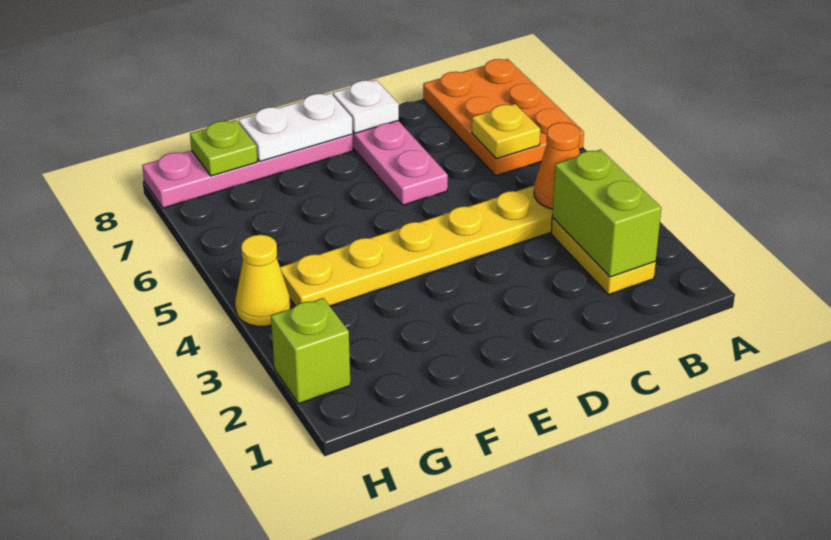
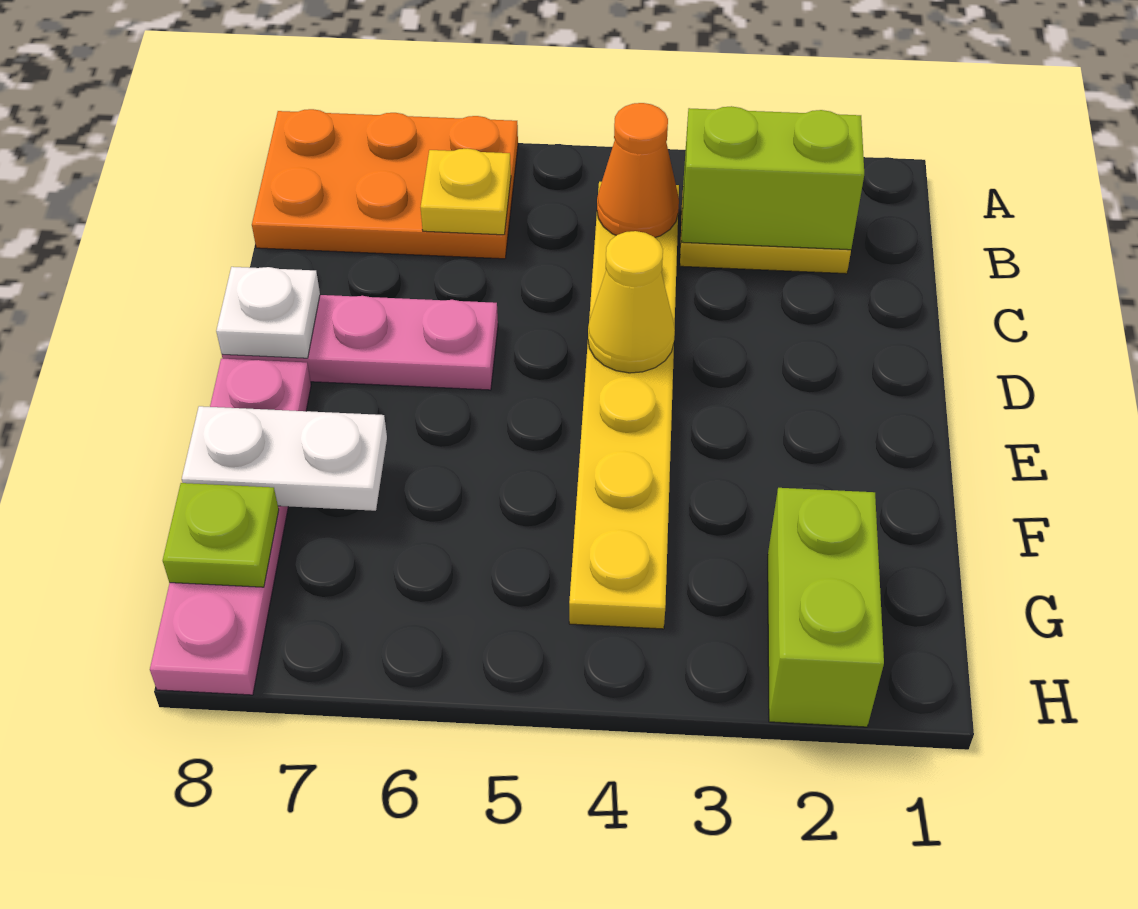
white 1x2 plate [239,93,353,161] -> white 1x2 plate turned to [182,406,387,511]
lime 1x1 brick [271,298,350,404] -> lime 1x2 brick [768,488,884,727]
yellow 1x1 cone [235,235,290,326] -> yellow 1x1 cone moved to [588,231,675,373]

